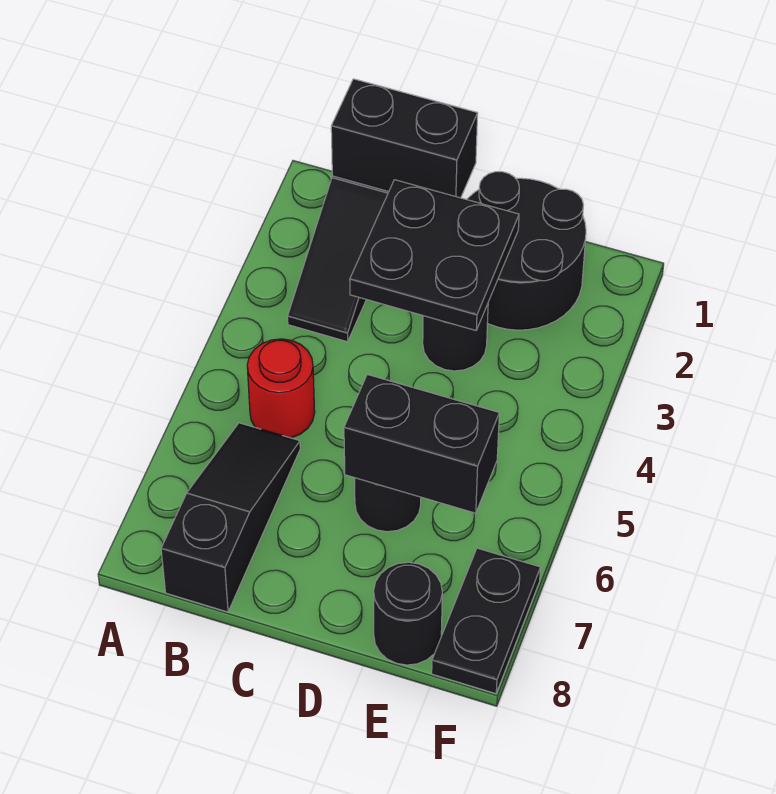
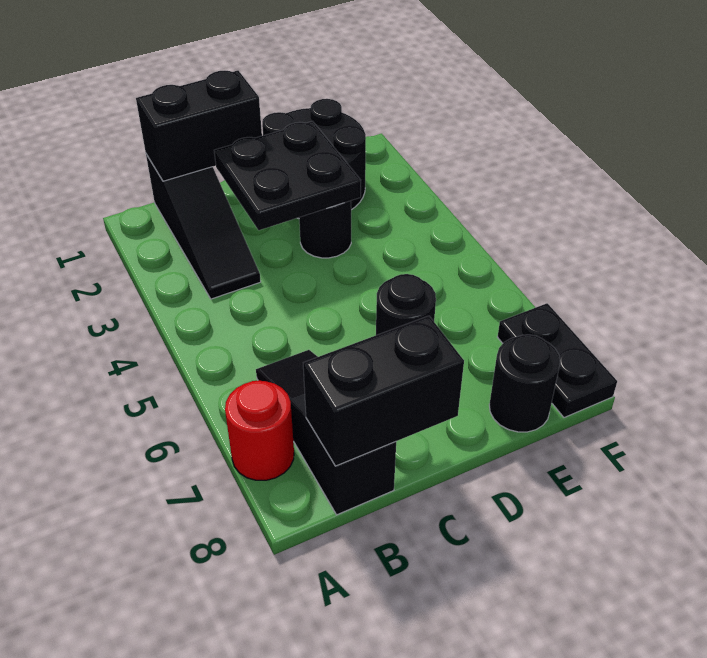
red 1x1 round brick [247,339,315,438] -> red 1x1 round brick moved to [225,380,294,480]
black 1x2 brick [344,374,499,513] -> black 1x2 brick moved to [303,316,464,466]

